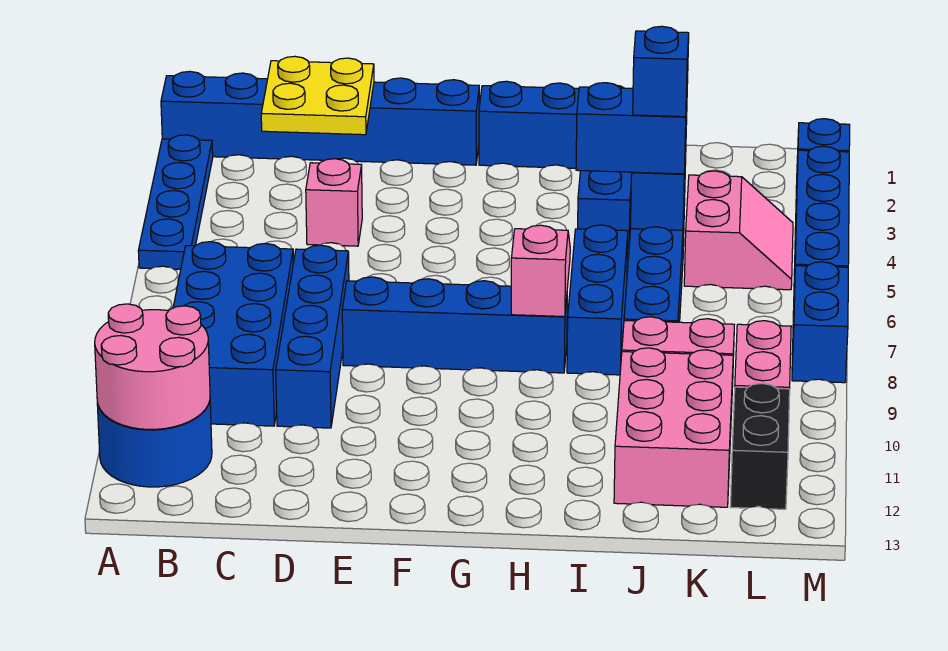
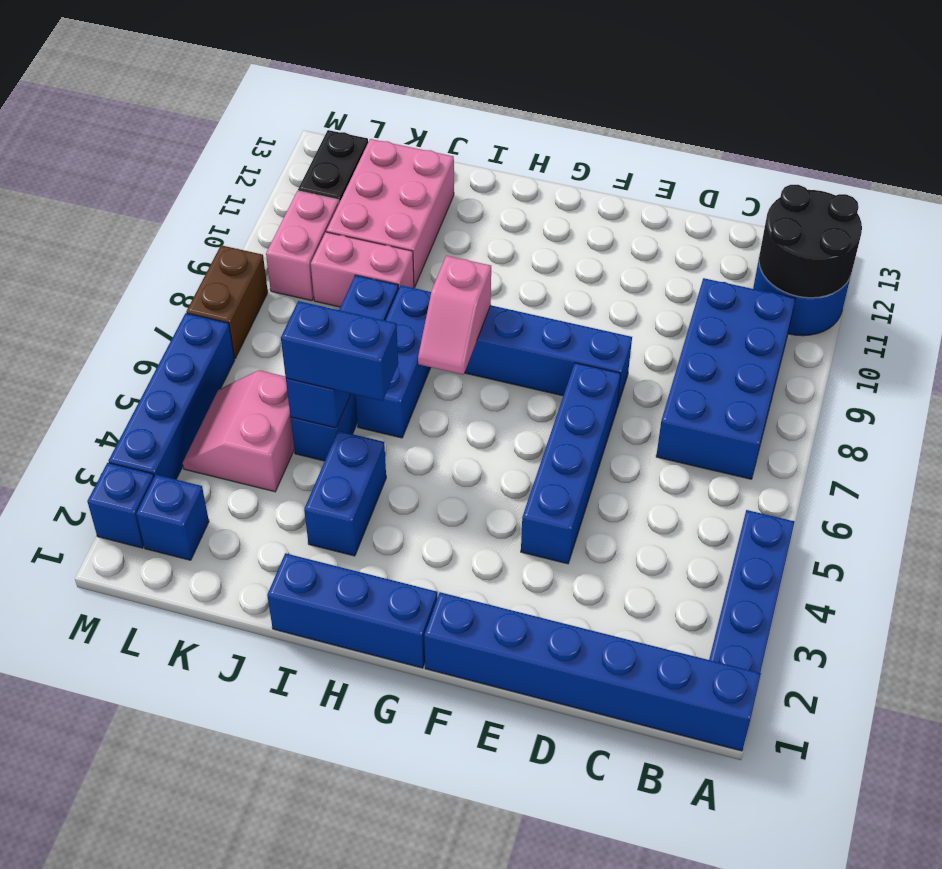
pink 2x2 round brick [95,304,210,429] -> black 2x2 round brick [759,185,862,298]
yellow 2x2 plate [261,56,374,135] -> none
pink 1x1 brick [306,159,362,246] -> none
blue 1x4 brick [276,245,349,428] -> blue 1x4 brick moved to [521,363,621,564]
blue 1x1 brick [633,26,689,117] -> blue 1x1 brick moved to [136,475,209,560]
blue 1x2 brick [792,262,848,383] -> brown 1x2 brick [186,245,268,359]

